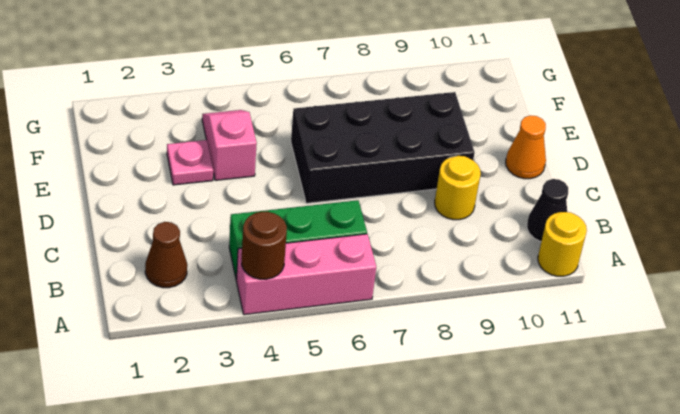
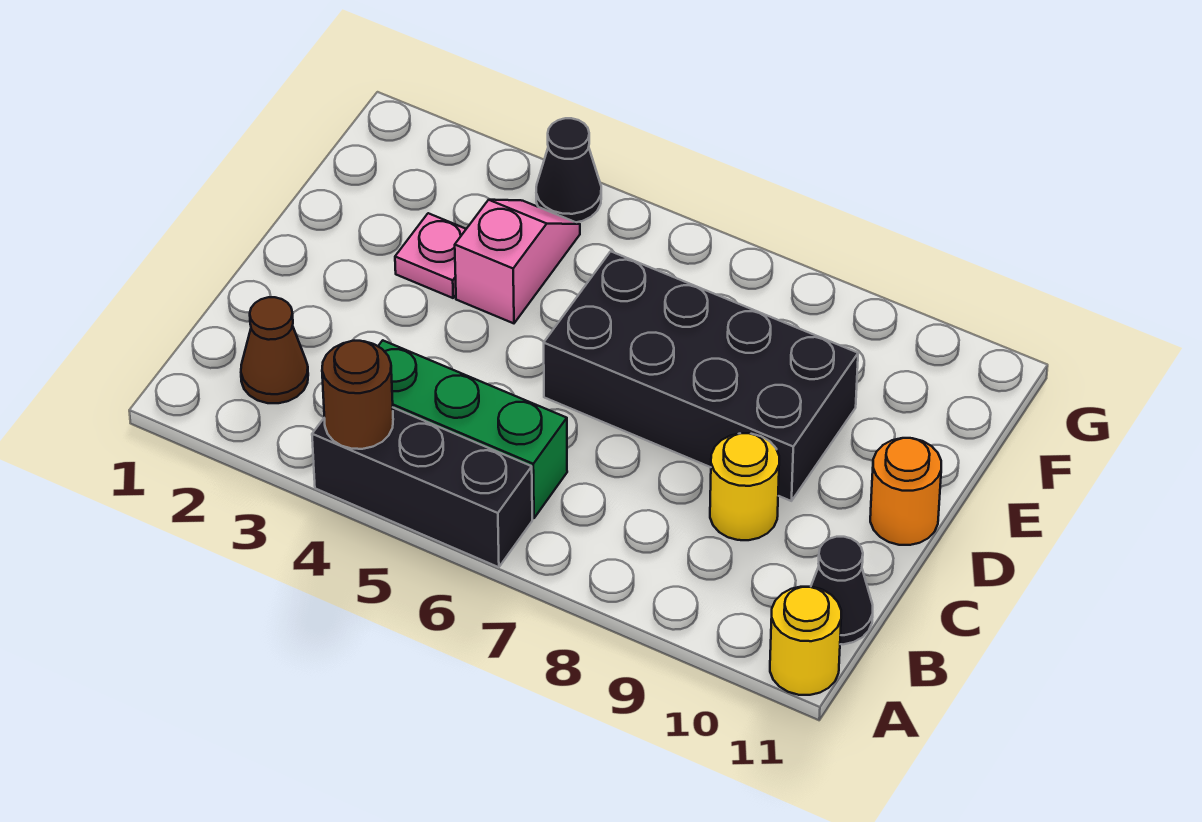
pink 1x3 brick [236,234,376,315] -> black 1x3 brick [312,408,532,567]
orange 1x1 cone [506,116,546,179] -> orange 1x1 round brick [870,438,941,545]
none -> black 1x1 cone [536,118,601,222]

